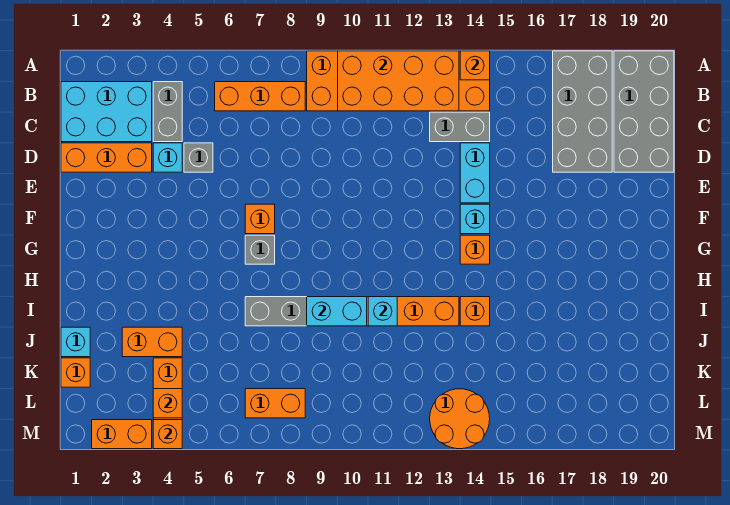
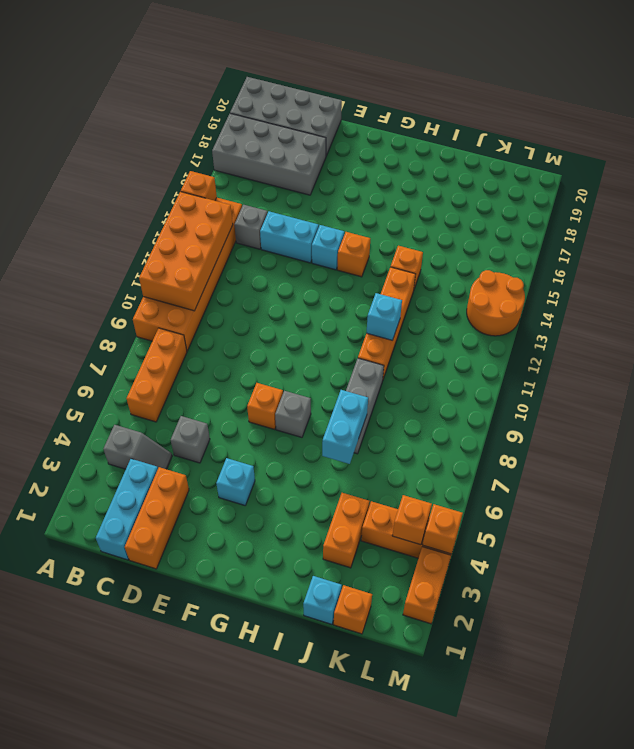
cyan 2x3 brick [61,82,152,142] -> cyan 1x3 brick [96,459,158,560]
grey 1x2 brick [153,82,182,142] -> grey 1x2 slope [103,425,172,469]
grey 1x2 brick [430,112,490,142] -> grey 1x1 brick [235,205,268,249]
cyan 1x1 brick [153,143,182,172] -> cyan 1x1 brick moved to [216,458,255,505]
cyan 1x2 brick [307,297,367,326] -> cyan 1x2 brick moved to [322,390,368,464]
orange 1x2 brick [245,389,305,418] -> none

